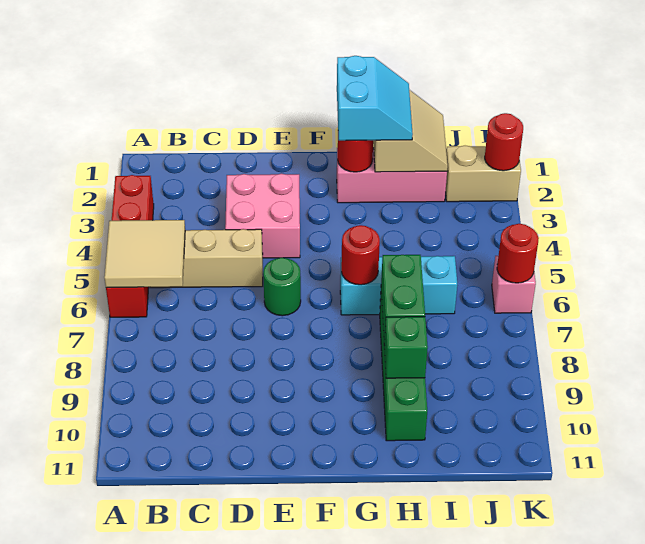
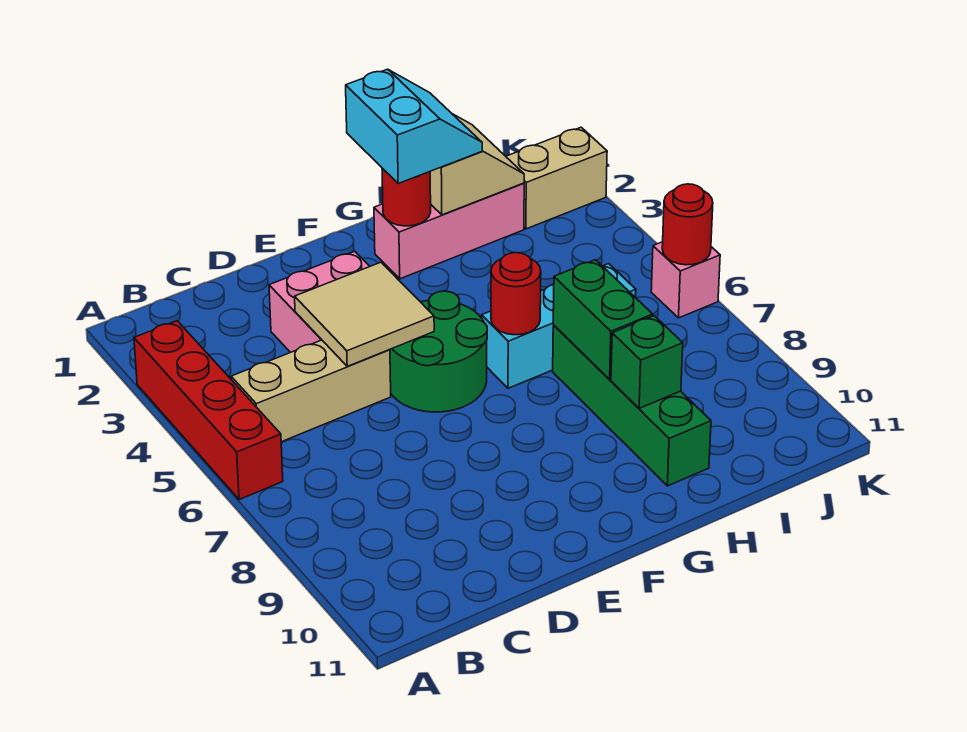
tan 2x2 tile [104,220,185,288] -> tan 2x2 tile moved to [295,262,434,366]
green 1x1 round brick [263,258,301,316] -> green 2x2 round brick [390,291,487,412]
red 1x1 round brick [485,113,523,171] -> none

